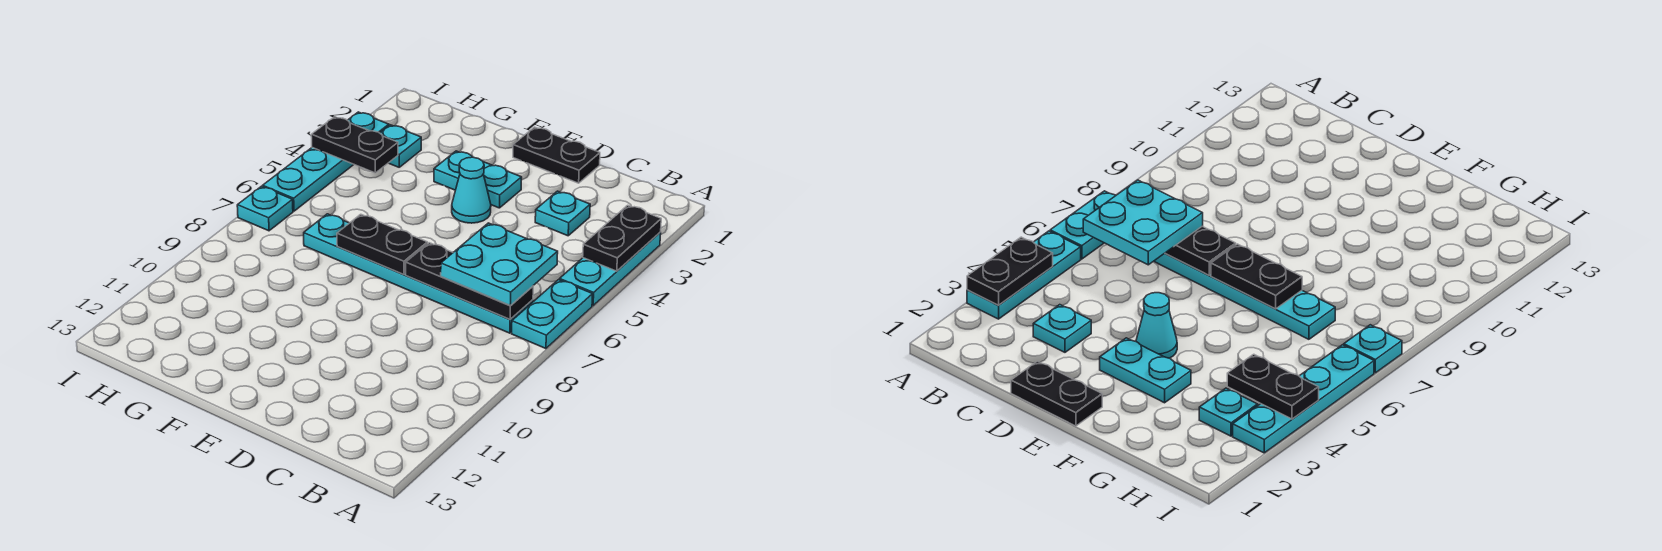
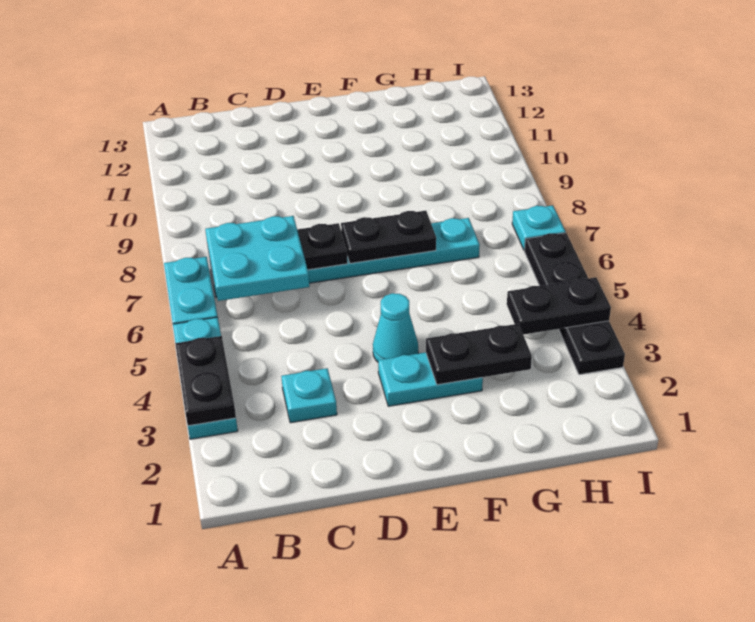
black 1x2 plate [513,127,600,183] -> black 1x2 plate moved to [426,324,532,385]
cyan 1x1 plate [380,125,421,167] -> none
cyan 1x4 plate [263,112,389,211] -> black 1x4 plate [525,233,625,375]

